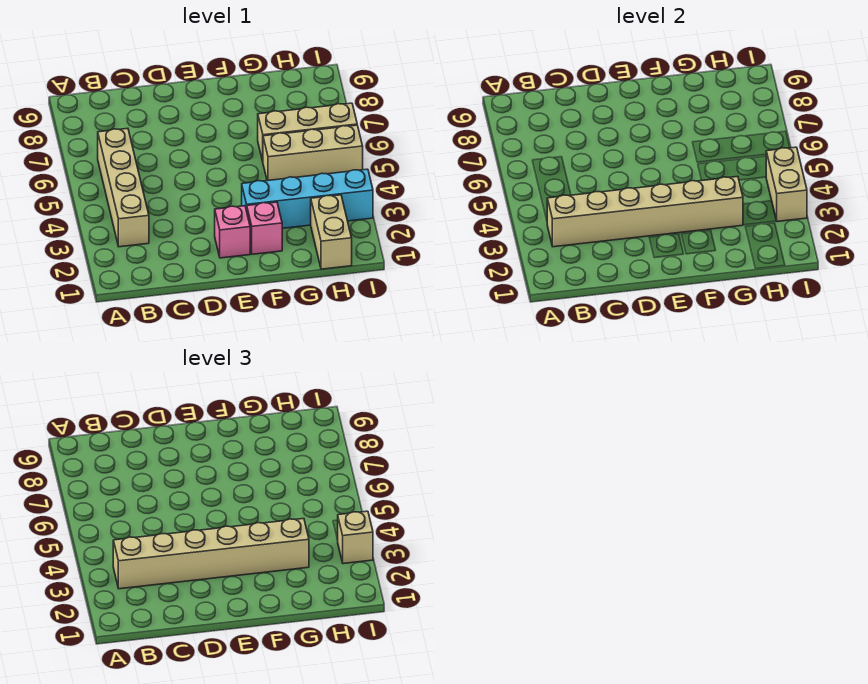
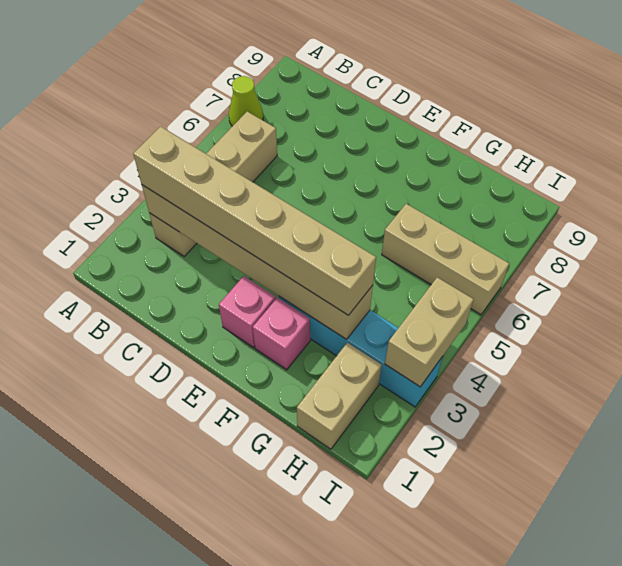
none -> lime 1x1 cone [229,76,263,126]
tan 1x3 brick [263,125,363,181] -> none
tan 1x1 brick [337,511,373,564] -> none

